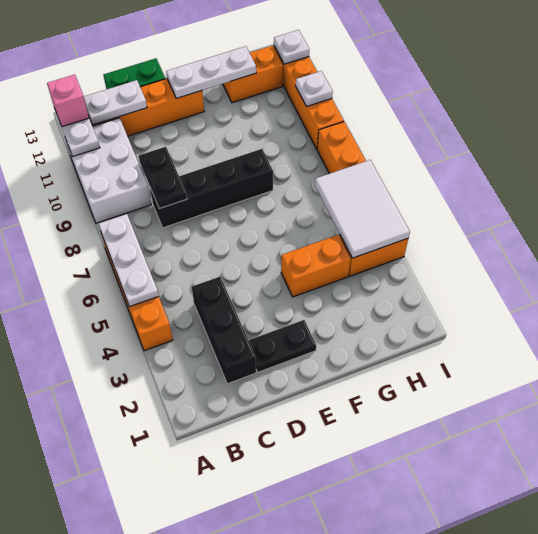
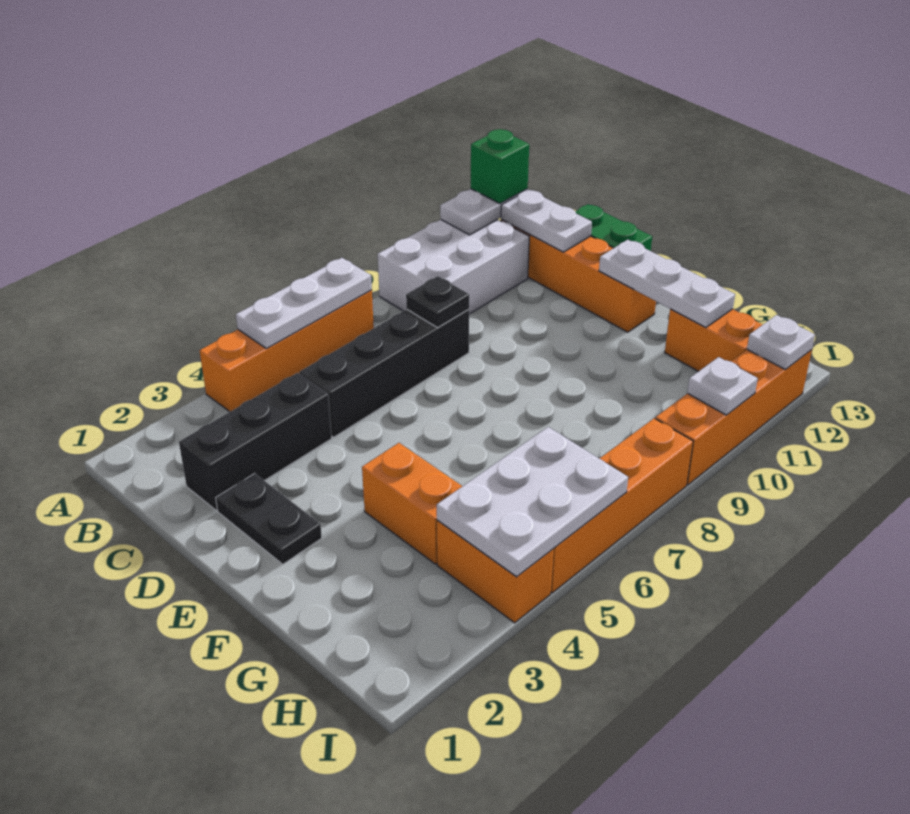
pink 1x1 brick [47,75,89,127] -> green 1x1 brick [471,129,529,204]
black 1x4 brick [150,149,273,228] -> black 1x4 brick turned to [299,309,469,437]
black 1x2 plate [139,147,187,209] -> black 1x1 plate [406,276,469,328]
white 2x3 tile [315,160,410,258] -> white 2x3 plate [437,427,628,577]

